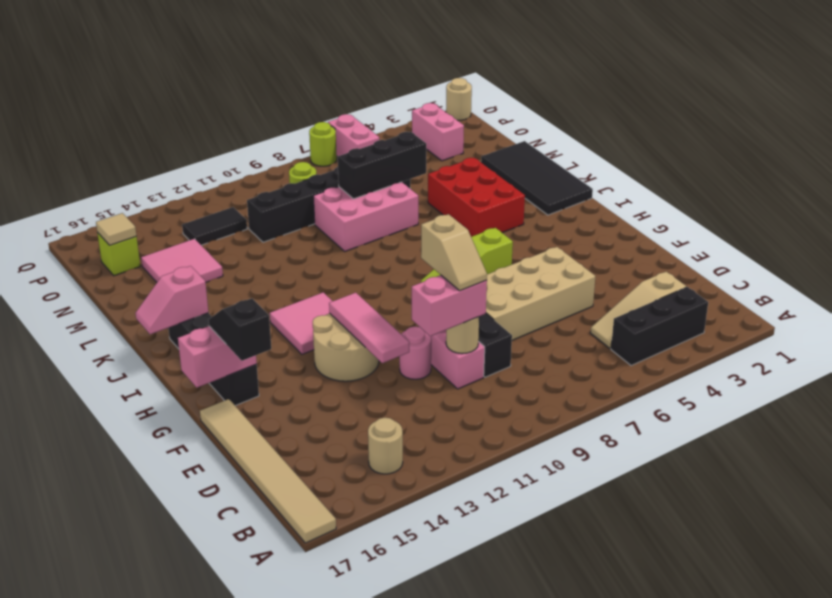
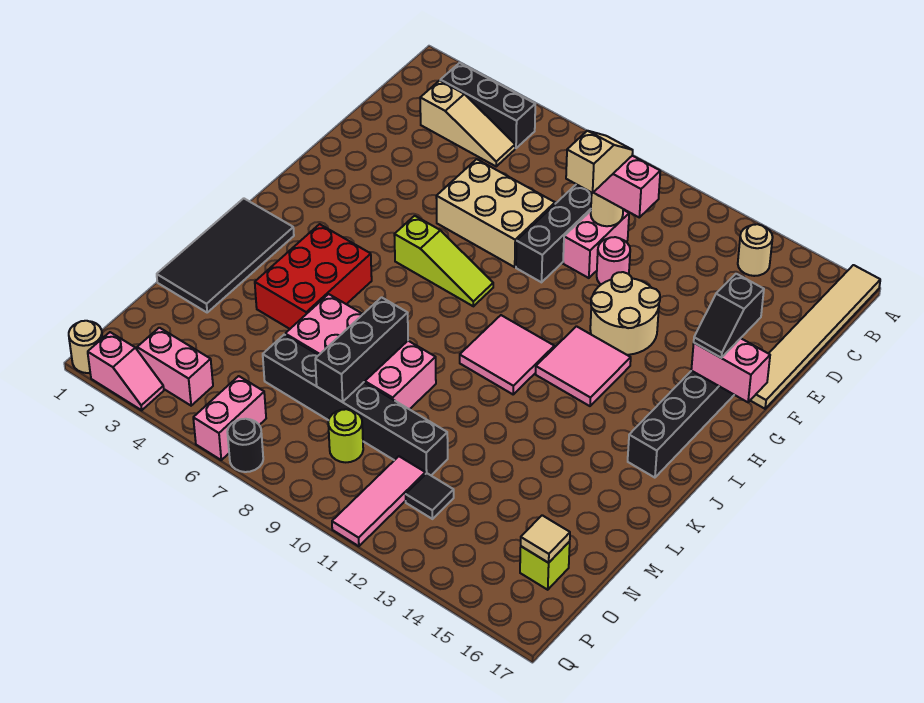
tan 2x4 brick [486,247,595,340] -> tan 2x3 brick [436,159,555,267]
pink 1x3 tile [329,293,409,363] -> pink 1x3 tile moved to [332,456,425,546]
pink 1x2 slope [135,266,208,334] -> pink 1x2 slope moved to [88,332,164,410]
pink 2x3 brick [313,182,418,251] -> pink 2x4 brick [285,294,436,409]
black 1x3 brick [338,132,426,199] -> black 1x3 brick turned to [315,297,408,402]
pink 2x2 tile [141,239,223,282] -> pink 2x2 tile moved to [460,315,554,394]
pink 1x2 brick [412,103,464,161] -> pink 1x2 brick turned to [137,328,213,406]
black 1x2 tile [182,207,247,245] -> black 1x1 tile [406,473,454,519]
lime 1x1 round brick [309,122,337,166] -> black 1x1 round brick [227,419,263,472]

